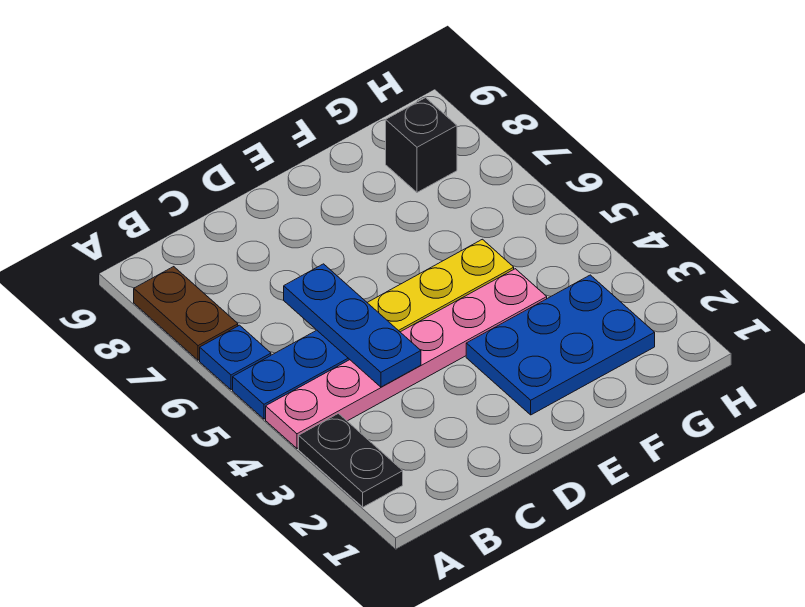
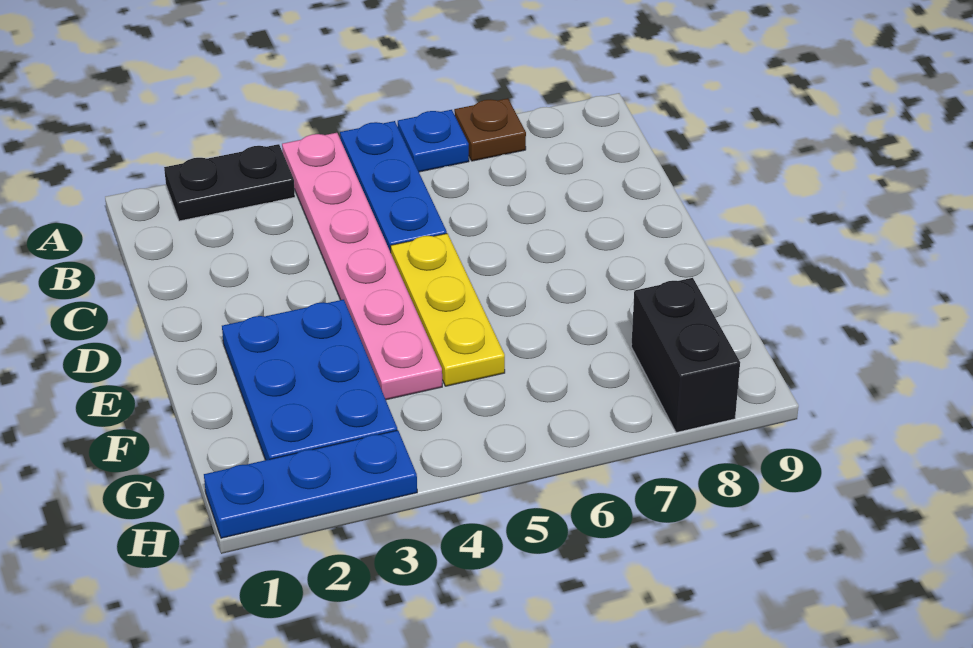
brown 1x2 plate [134,267,238,360] -> brown 1x1 plate [454,98,526,161]
blue 1x3 plate [284,264,421,387] -> blue 1x3 plate moved to [204,430,417,538]
black 1x1 brick [386,98,457,192] -> black 1x2 brick [631,278,740,433]

